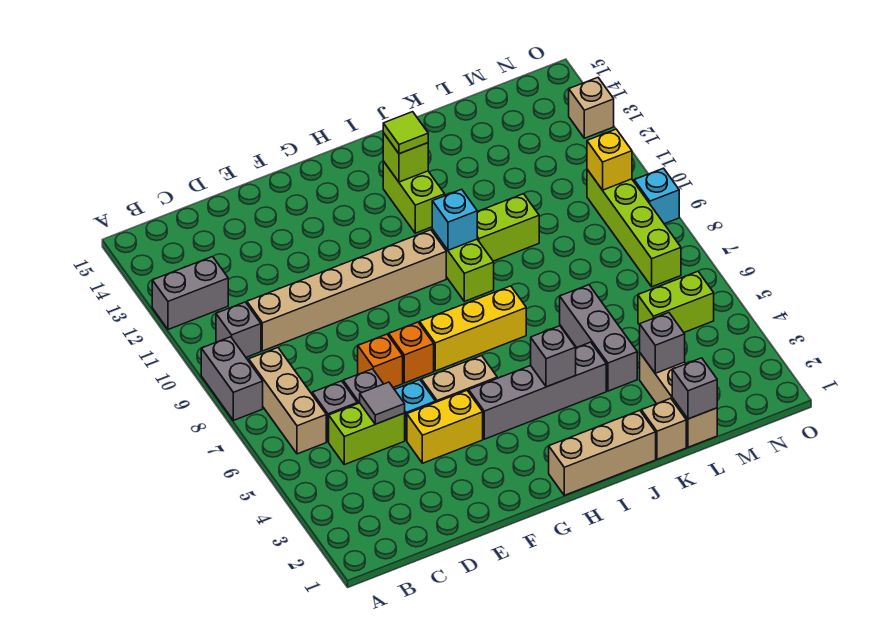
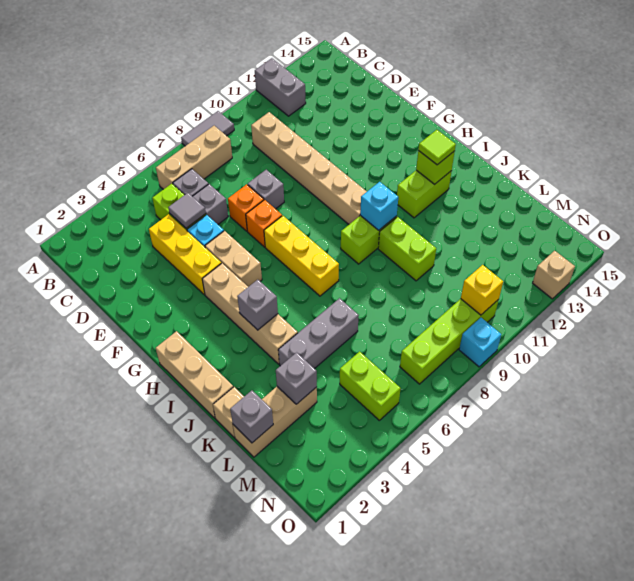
grey 1x2 brick [201,337,263,420] -> grey 1x2 tile [181,111,234,146]
grey 1x1 brick [216,302,261,357] -> grey 1x1 brick moved to [248,170,284,209]
yellow 1x2 brick [407,391,483,463] -> yellow 1x3 brick [149,214,221,295]
grey 1x4 brick [469,342,606,439] -> tan 1x4 brick [202,263,298,364]

